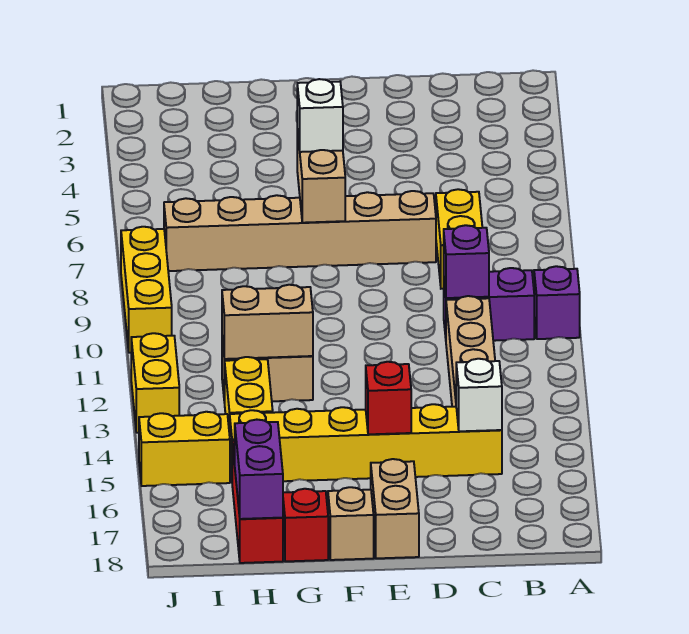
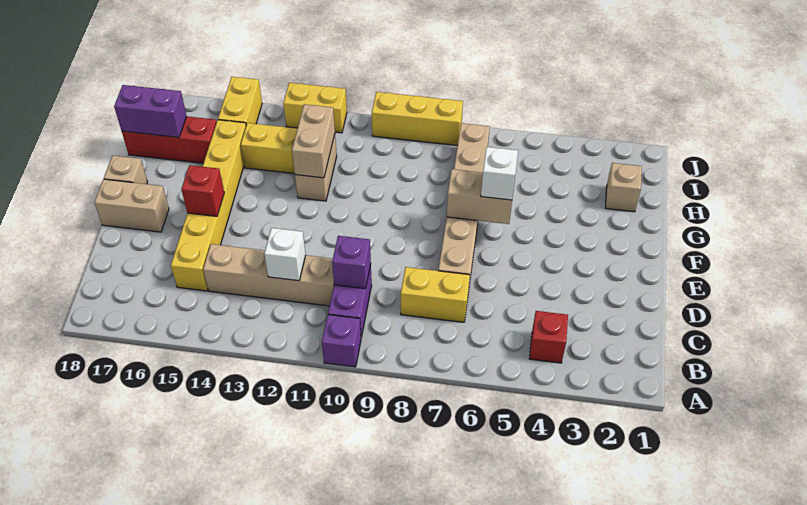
white 1x1 brick [456,359,502,431] -> white 1x1 brick moved to [264,228,306,281]
red 1x1 brick [283,489,328,561] -> red 1x1 brick moved to [529,311,568,363]
none -> tan 1x1 brick [605,163,642,212]

